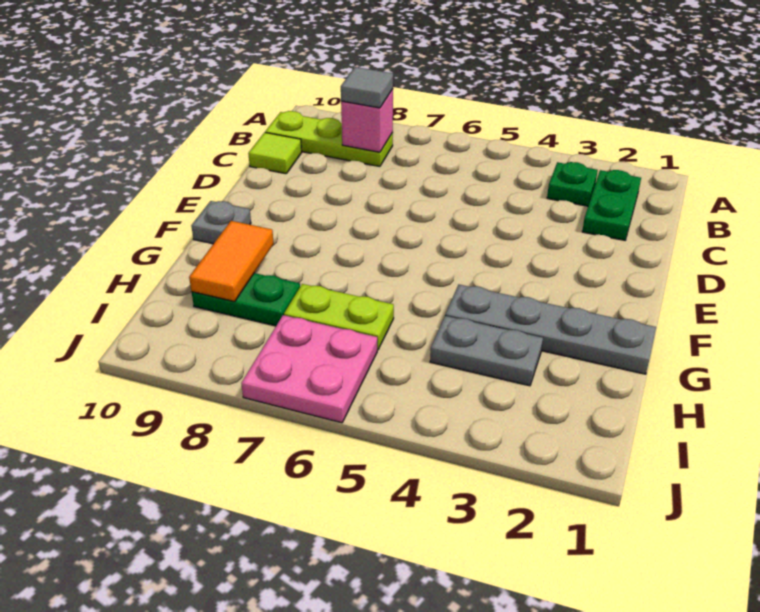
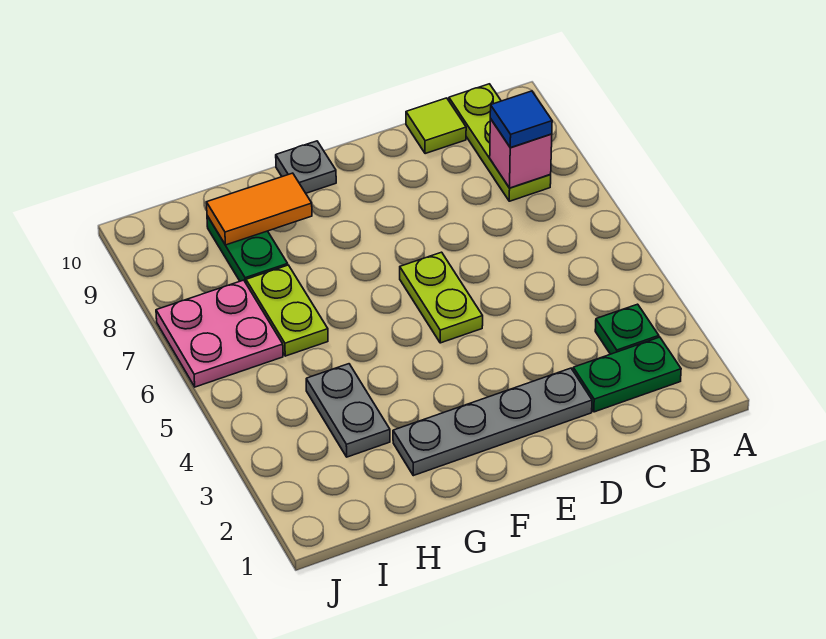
grey 1x1 tile [341,67,393,108] -> blue 1x1 tile [490,91,552,148]
none -> lime 1x2 plate [400,252,483,343]
grey 1x4 plate [445,285,656,374] -> grey 1x4 plate turned to [393,368,592,476]

